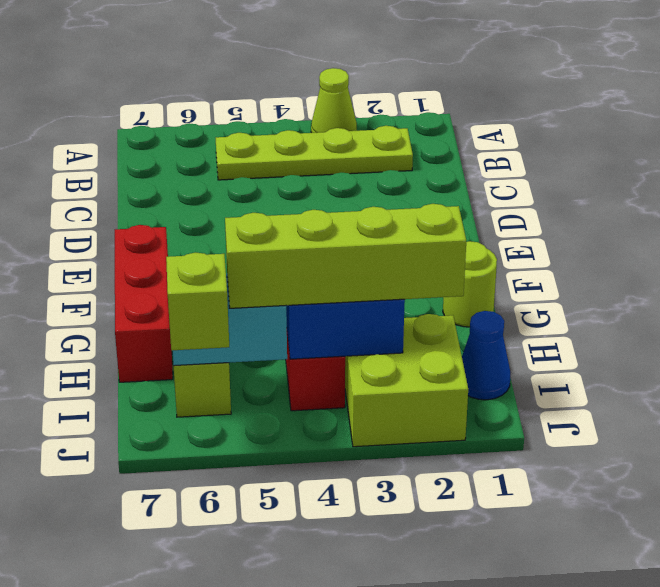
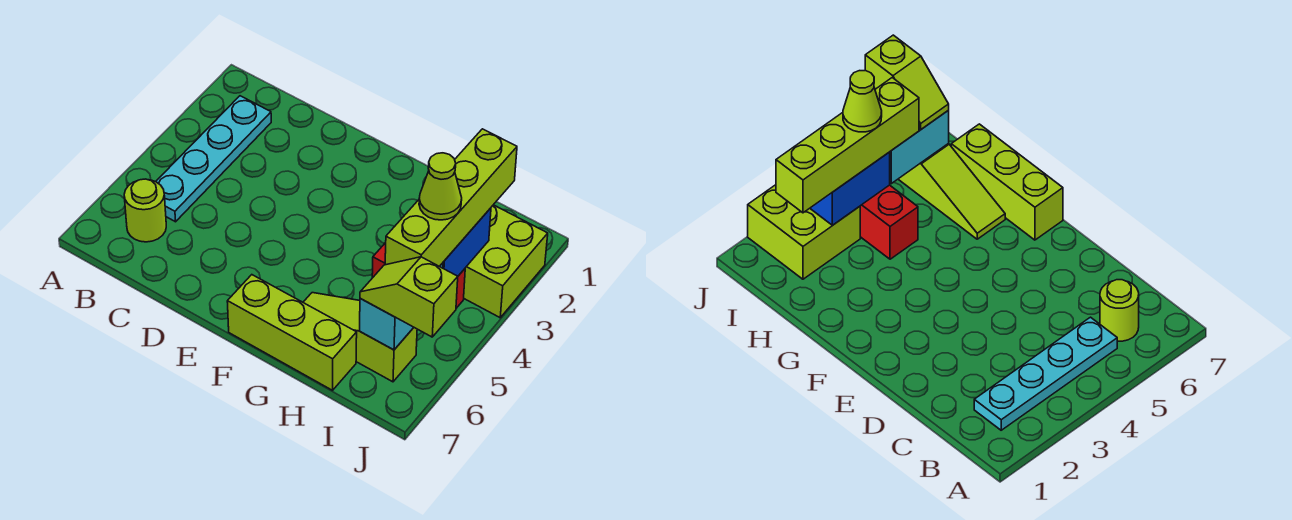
lime 1x1 cone [311,68,357,133] -> lime 1x1 cone moved to [419,153,462,220]
lime 1x4 plate [216,126,413,180] -> cyan 1x4 plate [156,96,271,222]
red 1x3 brick [115,225,173,382] -> lime 1x3 brick [227,275,357,390]
lime 1x1 round brick [443,241,497,327] -> lime 1x1 round brick moved to [124,179,166,242]
blue 1x1 cone [462,311,510,400] -> none

